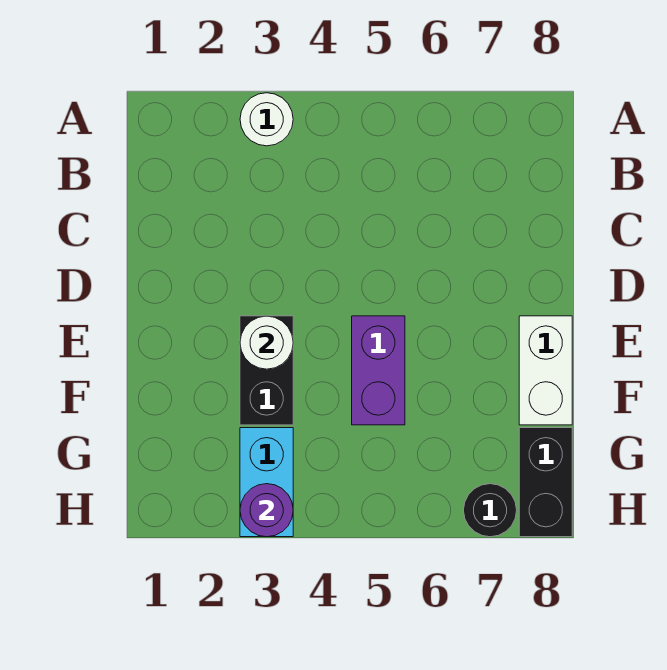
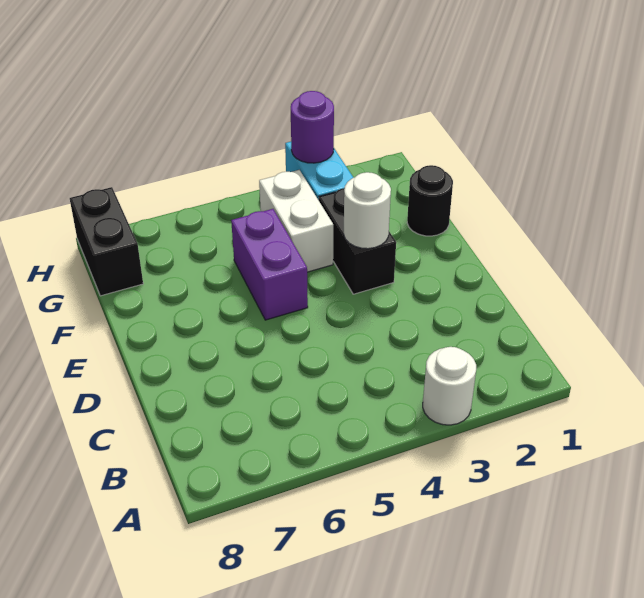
white 1x2 brick [519,316,572,425] -> white 1x2 brick moved to [259,170,333,272]
black 1x1 round brick [464,484,517,537] -> black 1x1 round brick moved to [407,165,453,236]

